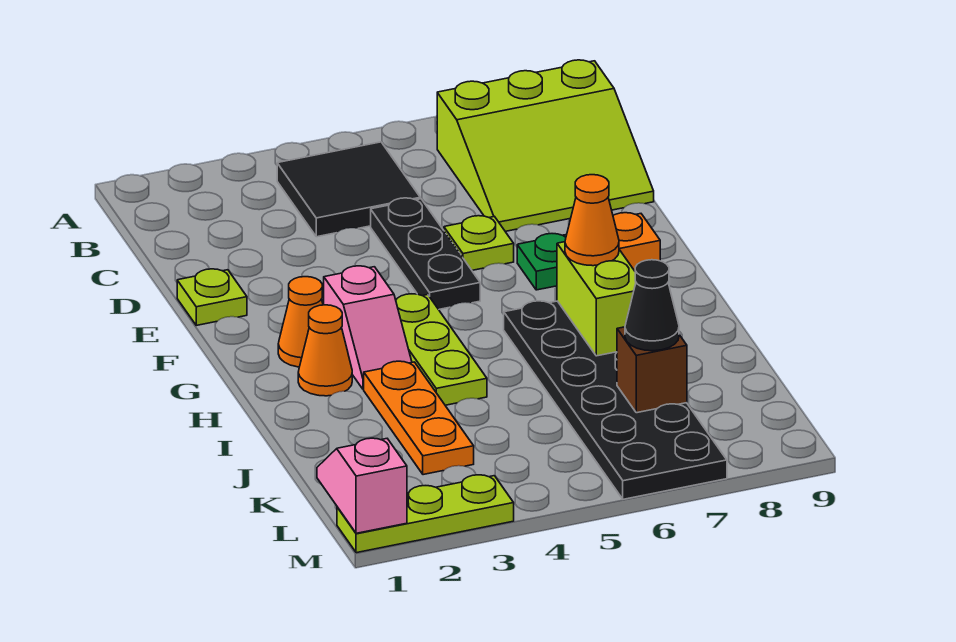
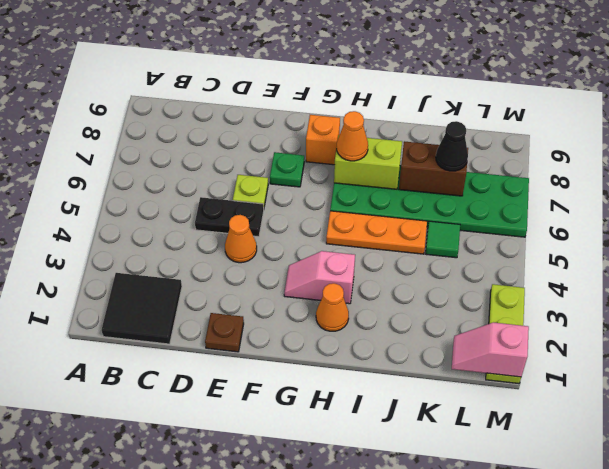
black 2x2 tile [277,142,420,237] -> black 2x2 tile moved to [102,273,182,344]
lime 3x3 slope [437,60,654,231] -> none
black 1x3 plate [371,198,480,310] -> black 1x2 plate [195,197,264,237]
lime 1x1 plate [177,269,247,325] -> brown 1x1 plate [205,313,244,352]
orange 1x1 cone [278,277,323,367] -> orange 1x1 cone moved to [225,215,257,263]
pink 1x2 slope [324,266,412,389] -> pink 1x2 slope turned to [284,251,355,304]
lime 1x3 plate [396,294,487,405] -> none
black 2x6 plate [504,301,727,499] -> green 2x6 plate [330,165,529,237]
orange 1x3 plate [364,361,474,475] -> orange 1x3 plate moved to [326,211,427,254]
none -> green 1x1 tile [426,221,460,258]
brown 1x1 brick [617,327,687,413] -> brown 1x2 brick [399,141,468,196]

